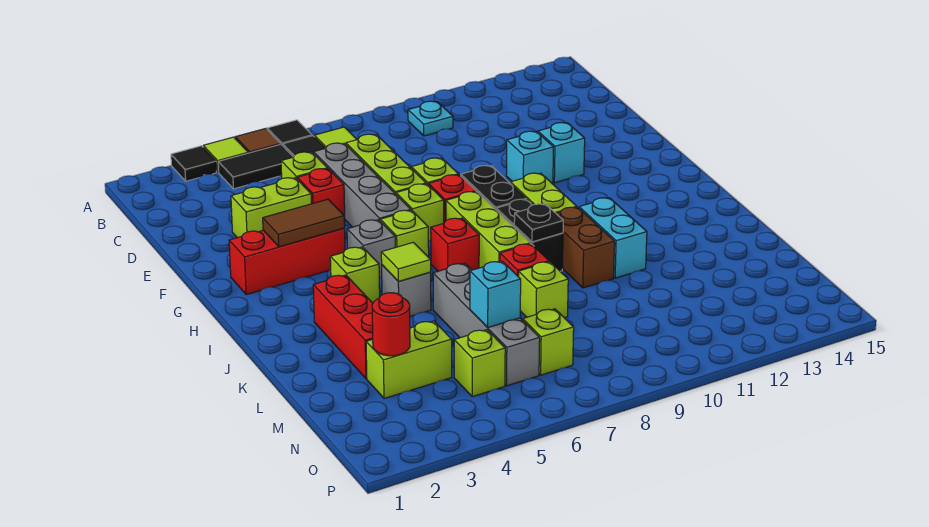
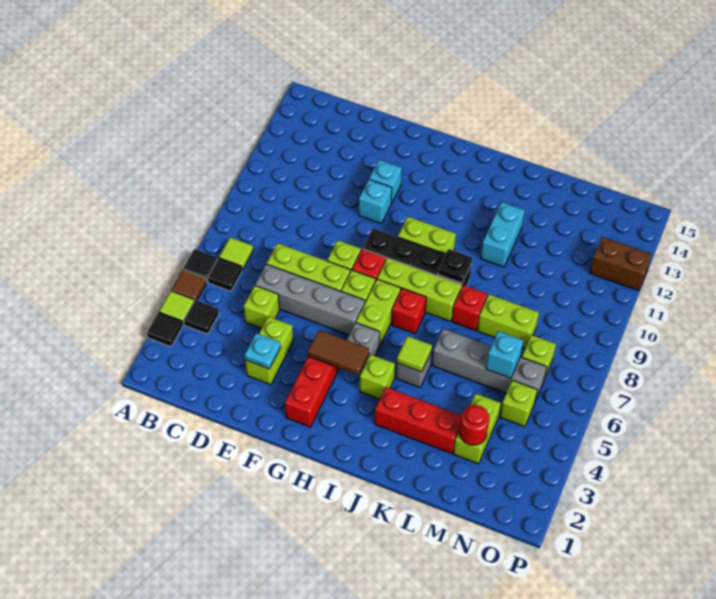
black 1x2 tile [218,144,293,189] -> black 1x1 tile [184,300,219,334]
cyan 1x1 plate [408,101,453,136] -> cyan 1x1 plate moved to [245,333,281,369]
red 1x1 brick [297,169,345,222] -> none
brown 1x2 tile [263,199,345,247] -> brown 1x2 tile turned to [308,330,369,375]
lime 1x1 brick [380,210,429,257] -> lime 1x2 brick [356,279,401,346]
brown 1x2 brick [556,207,615,288] -> brown 1x2 brick moved to [590,237,652,291]
cyan 1x2 brick [579,198,647,278] -> cyan 1x2 brick turned to [481,202,525,267]
lime 1x1 brick [518,262,568,318] -> lime 1x2 brick [477,294,539,348]

